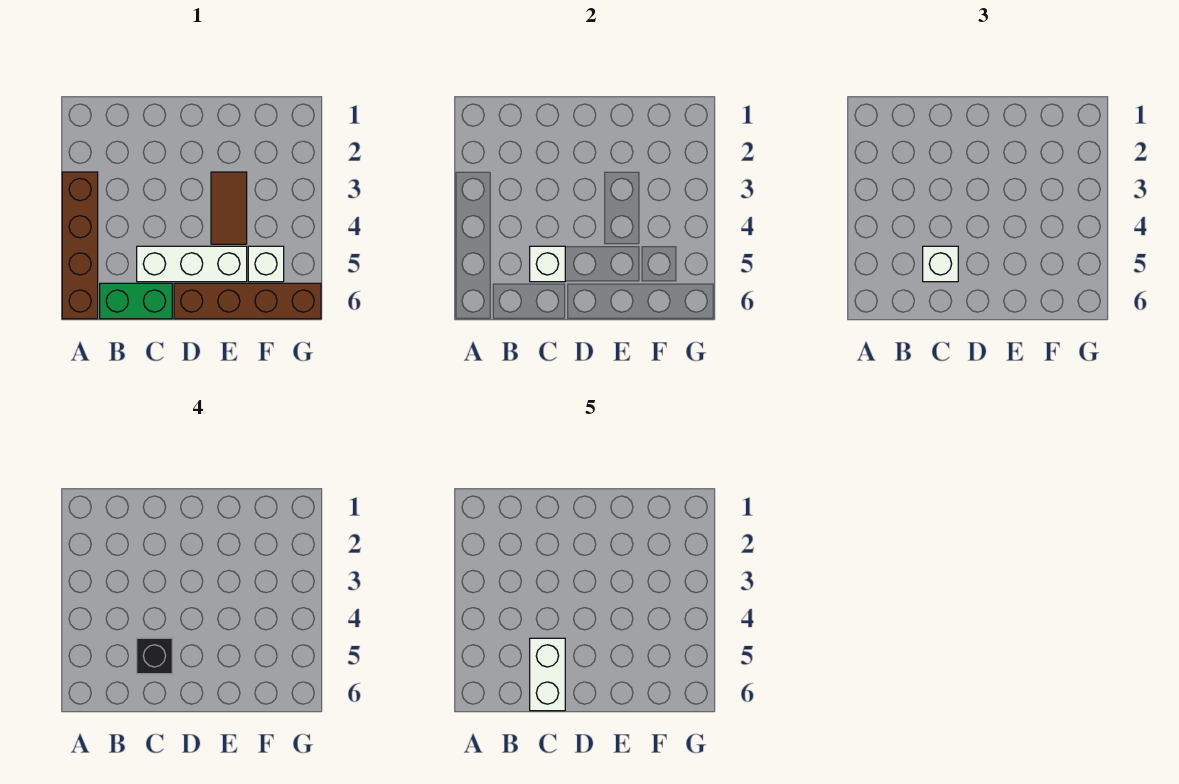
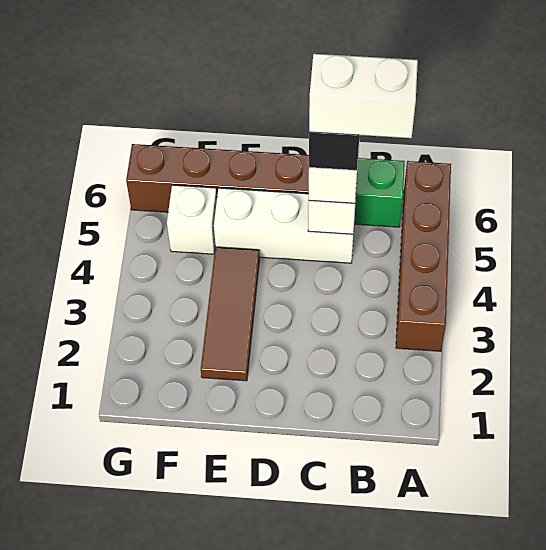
white 1x2 brick [530,638,565,711] -> white 1x2 brick turned to [309,54,418,138]
brown 1x2 tile [211,172,247,244] -> brown 1x3 tile [201,247,260,381]

